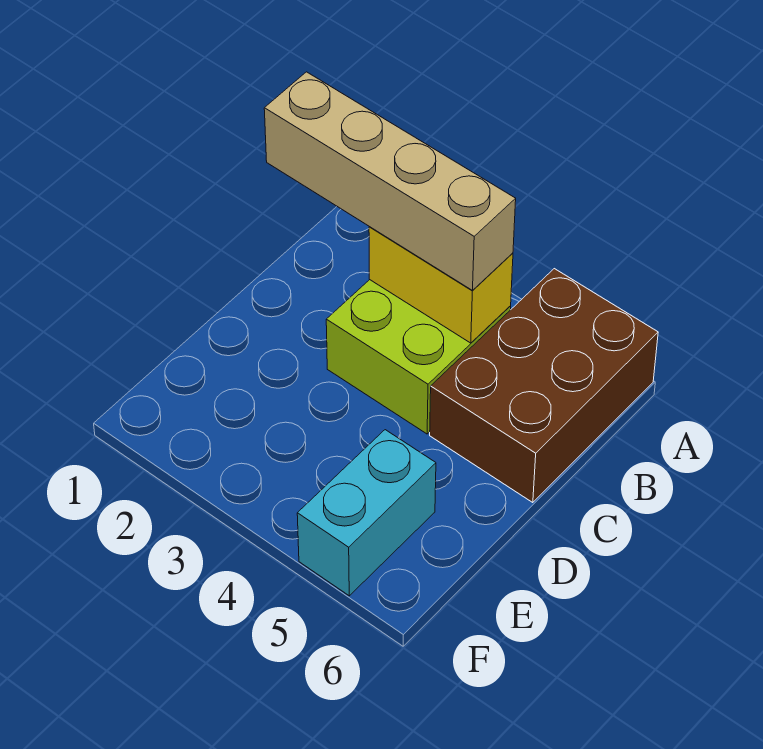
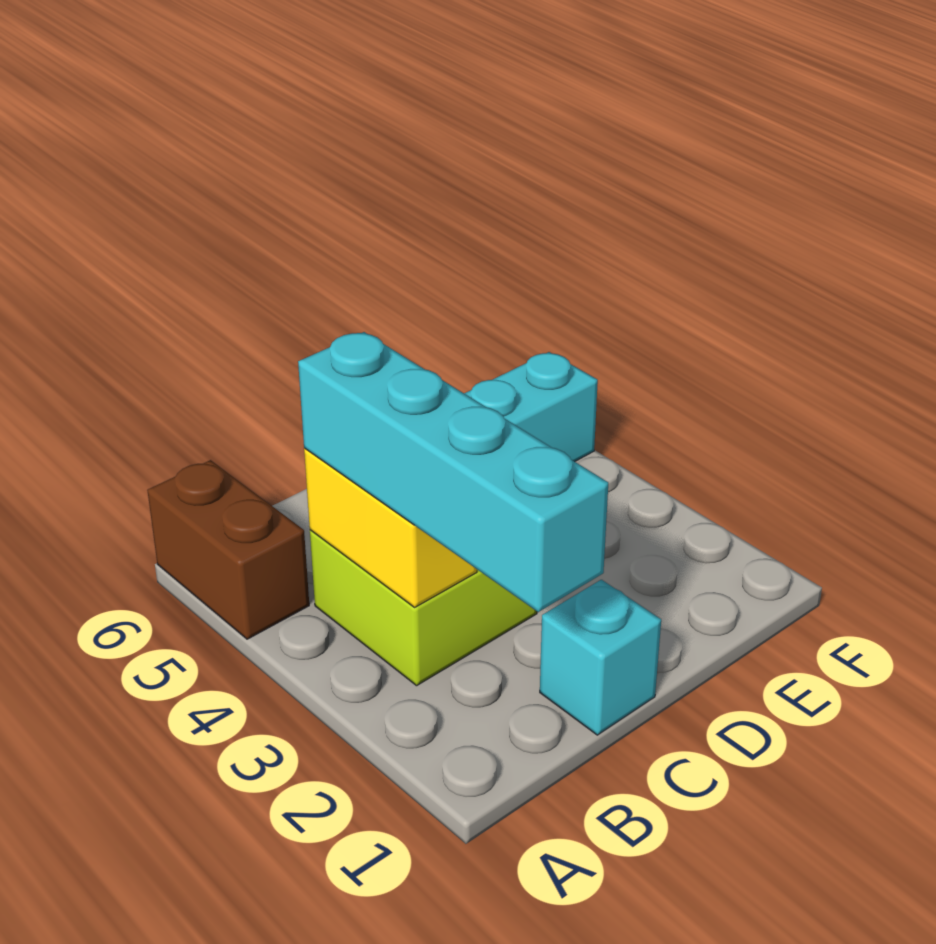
brown 2x3 brick [430,269,658,503] -> brown 1x2 brick [147,460,309,639]
tan 1x4 brick [264,72,516,290] -> cyan 1x4 brick [298,332,608,612]
none -> cyan 1x1 brick [540,580,661,735]

